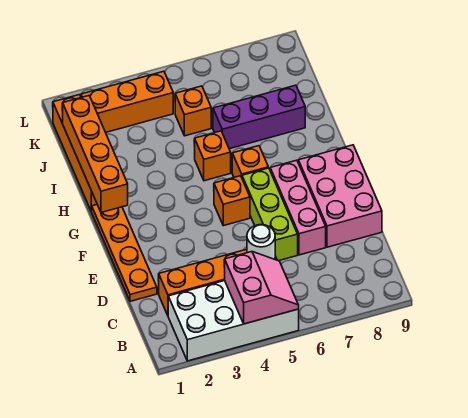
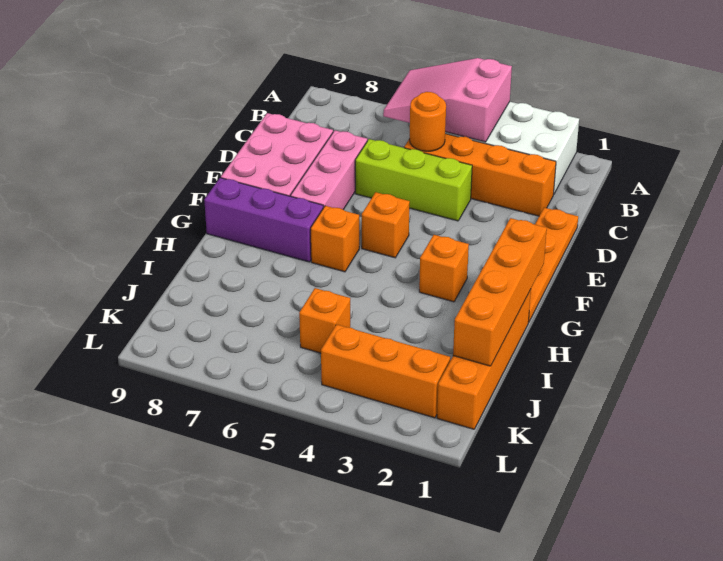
pink 2x2 slope [224,252,299,324] -> pink 2x3 slope [383,58,512,142]
white 1x1 round brick [247,225,275,259] -> orange 1x1 round brick [410,92,446,151]
lime 1x3 brick [242,168,298,261] -> lime 1x3 brick turned to [355,139,472,221]
orange 1x1 brick [195,131,231,181] -> orange 1x1 brick moved to [419,235,469,302]
purple 1x3 brick [213,85,305,149] -> purple 1x3 brick moved to [204,178,323,262]

